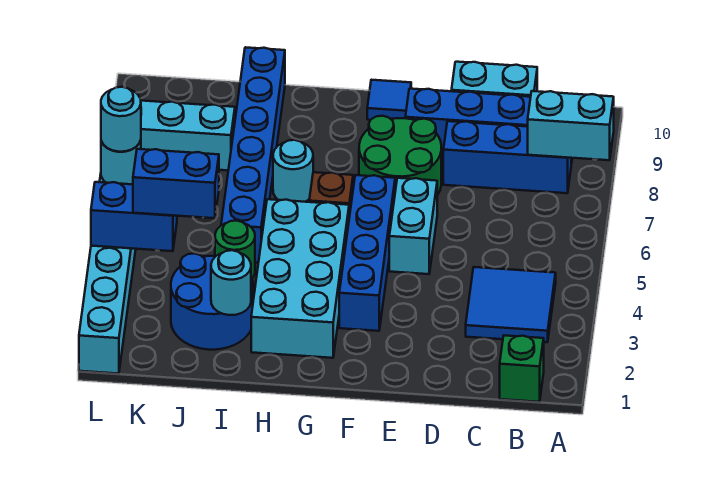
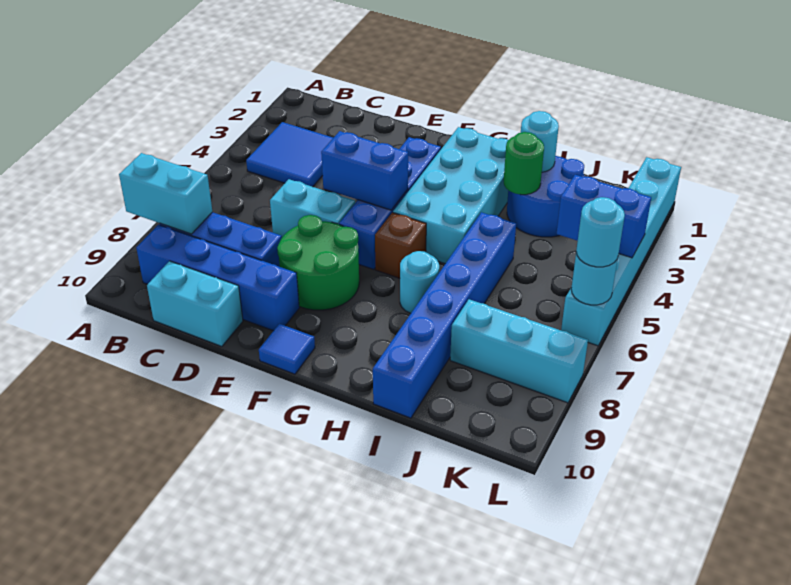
green 1x1 brick [500,335,544,402] -> none
cyan 1x2 brick [389,178,437,274] -> cyan 1x2 brick turned to [270,179,355,237]
blue 1x2 brick [133,149,219,218] -> blue 1x2 brick moved to [321,131,408,210]

